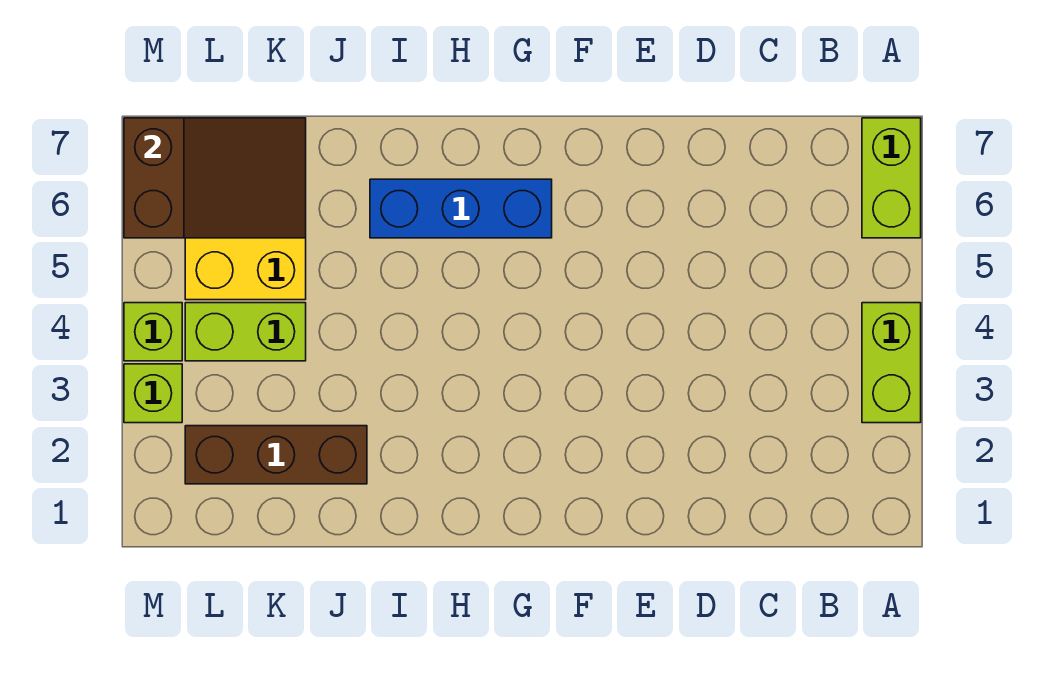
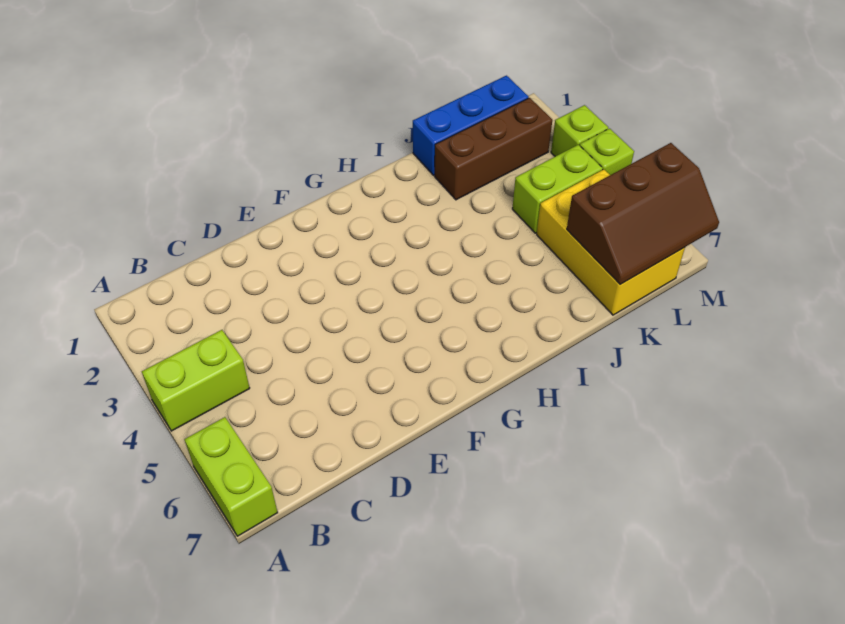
lime 1x2 brick [862,303,921,423] -> lime 1x2 brick turned to [142,330,250,431]
blue 1x3 brick [370,179,552,238] -> blue 1x3 brick moved to [413,76,529,175]
brown 2x3 slope [124,118,306,238] -> brown 2x3 slope turned to [567,143,719,284]

